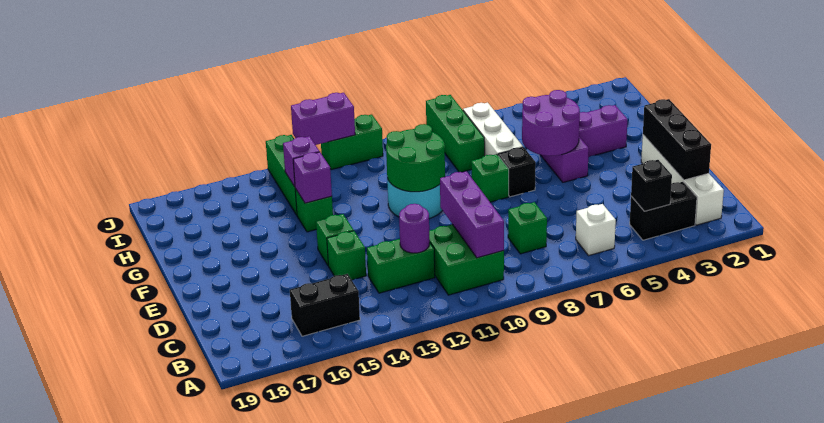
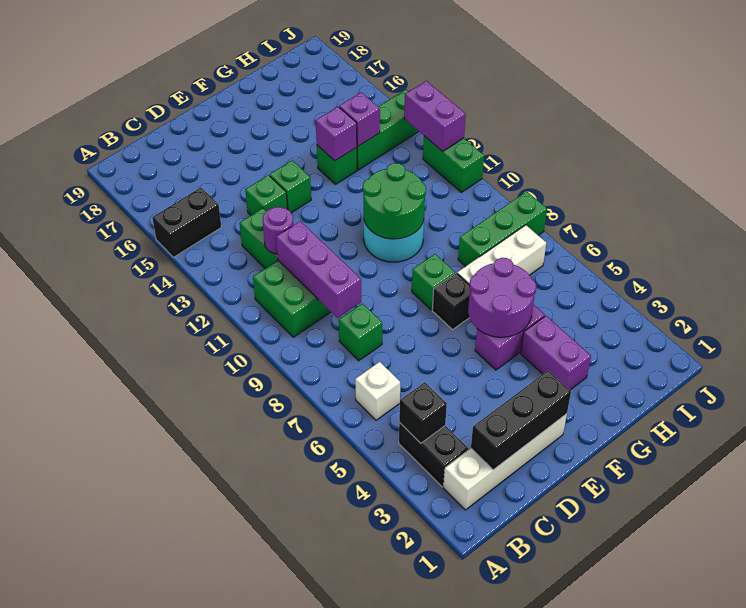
purple 1x3 brick [440,171,504,258] -> purple 1x3 brick turned to [276,221,361,318]
black 1x2 brick [290,274,360,336] -> black 1x2 brick turned to [152,188,221,257]

